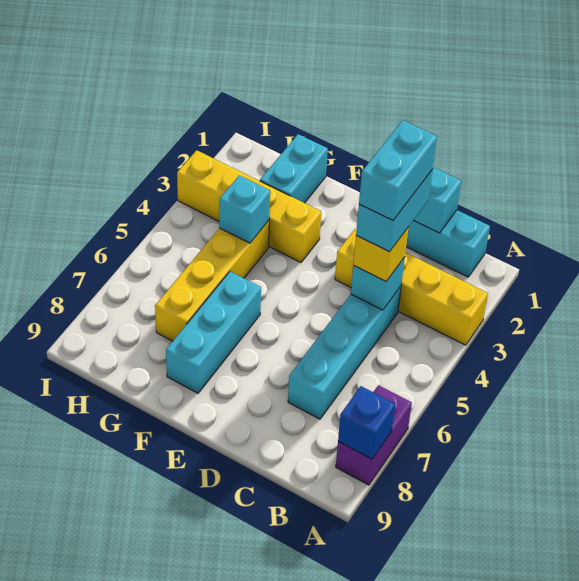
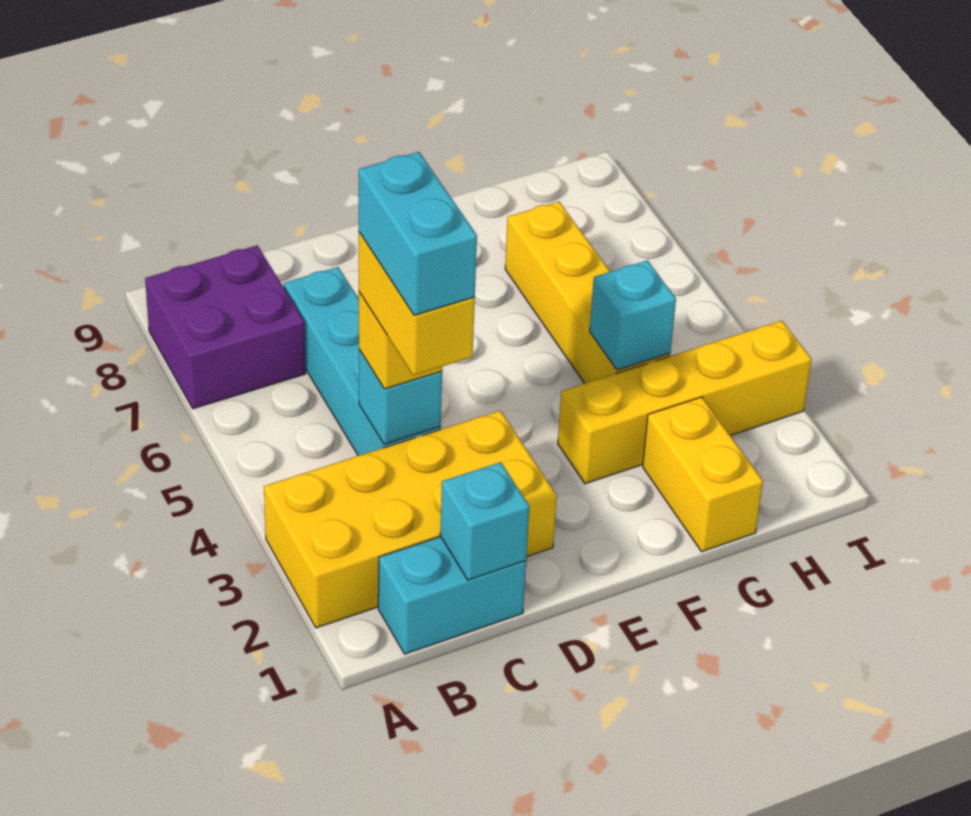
yellow 1x4 brick [335,228,488,345] -> yellow 2x4 brick [264,411,557,628]
purple 1x2 brick [336,385,412,485] -> purple 2x2 brick [145,245,305,409]
blue 1x1 brick [338,386,395,459] -> none
cyan 1x2 brick [356,169,433,252] -> yellow 1x2 brick [359,232,475,375]
cyan 1x3 brick [166,271,261,393] -> none
cyan 1x2 brick [260,134,328,203] -> yellow 1x2 brick [643,397,763,552]

